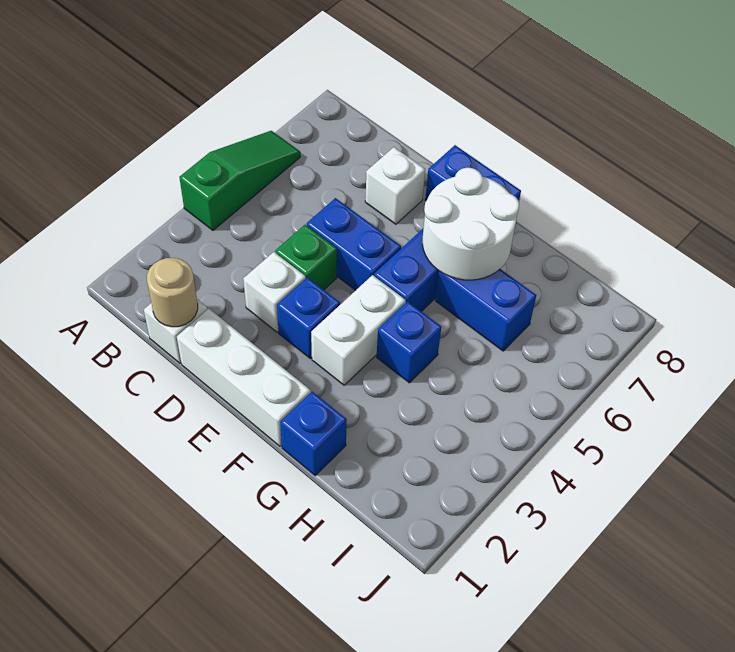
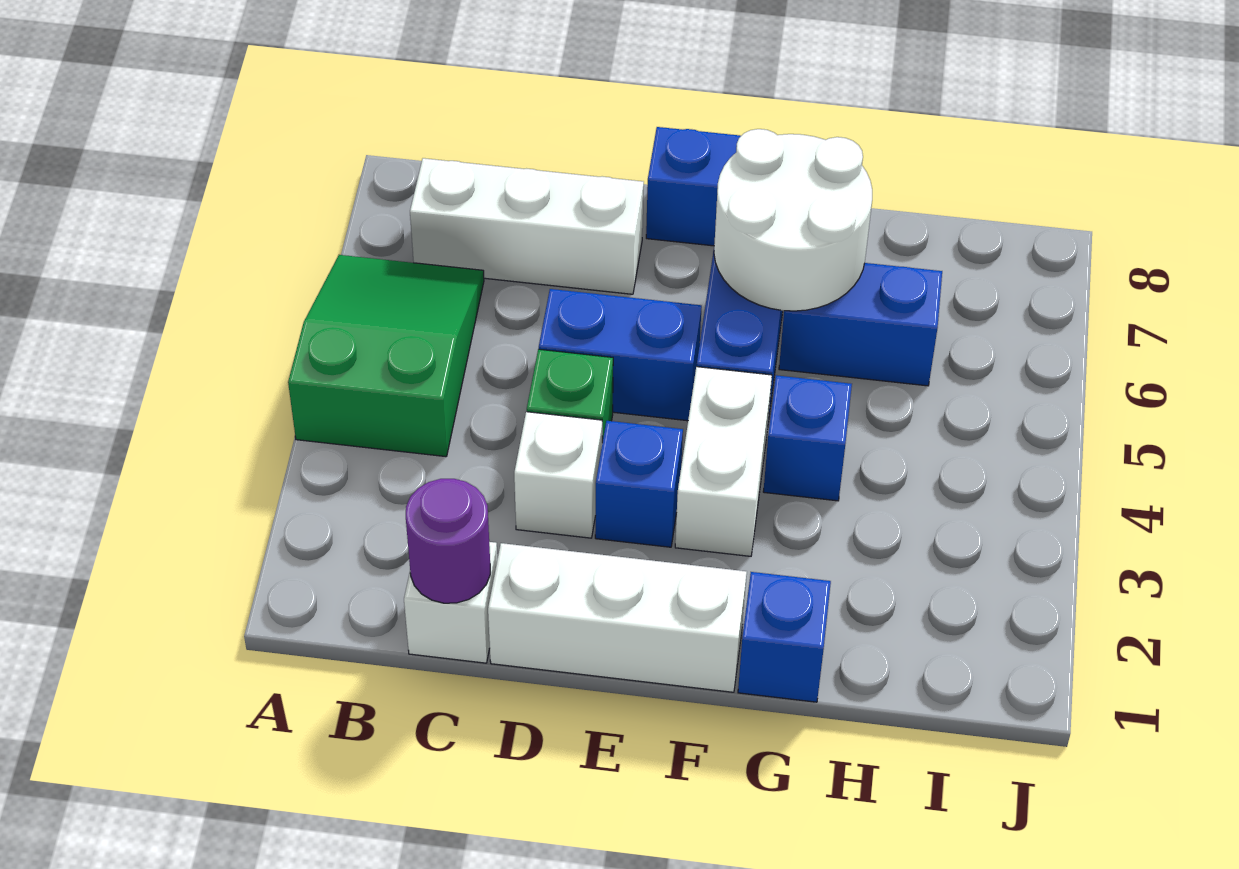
green 1x3 slope [179,131,300,230] -> green 2x3 slope [288,255,484,457]
tan 1x1 round brick [147,258,198,327] -> purple 1x1 round brick [406,479,490,603]
white 1x1 brick [365,147,425,224] -> white 1x3 brick [410,158,644,294]

